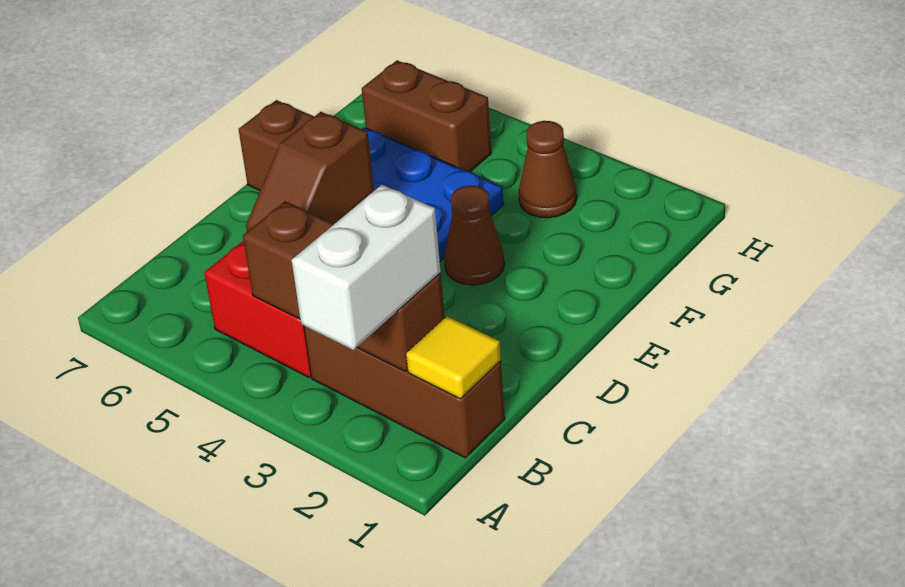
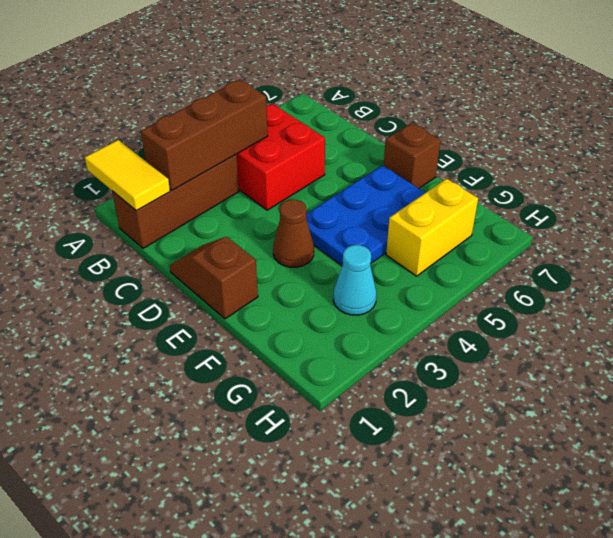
white 1x2 brick [292,185,441,350] -> none
yellow 1x1 tile [406,316,501,399] -> yellow 1x2 tile [85,140,170,210]
brown 1x2 slope [246,112,374,232] -> brown 1x2 slope moved to [169,237,258,319]
brown 1x1 cone [519,121,577,218] -> cyan 1x1 cone [333,245,376,315]
brown 1x2 brick [362,60,491,172] -> yellow 1x2 brick [386,179,478,276]

